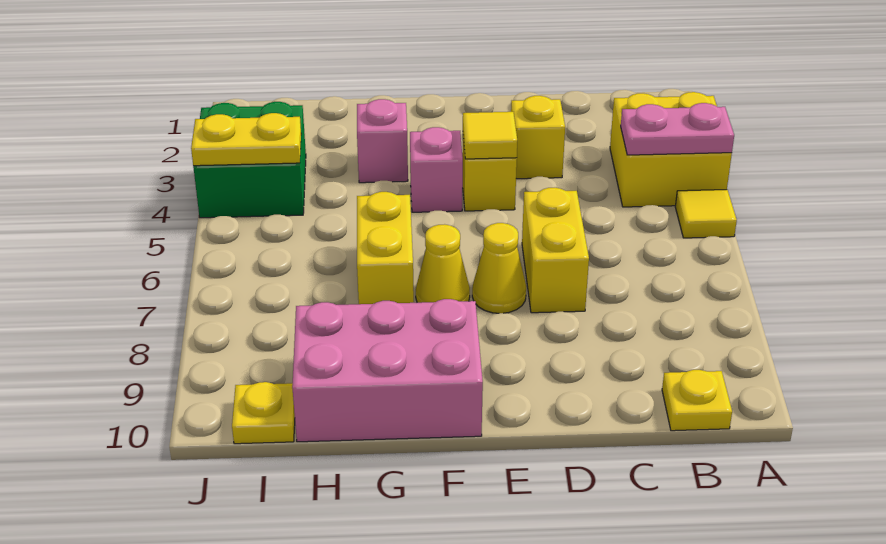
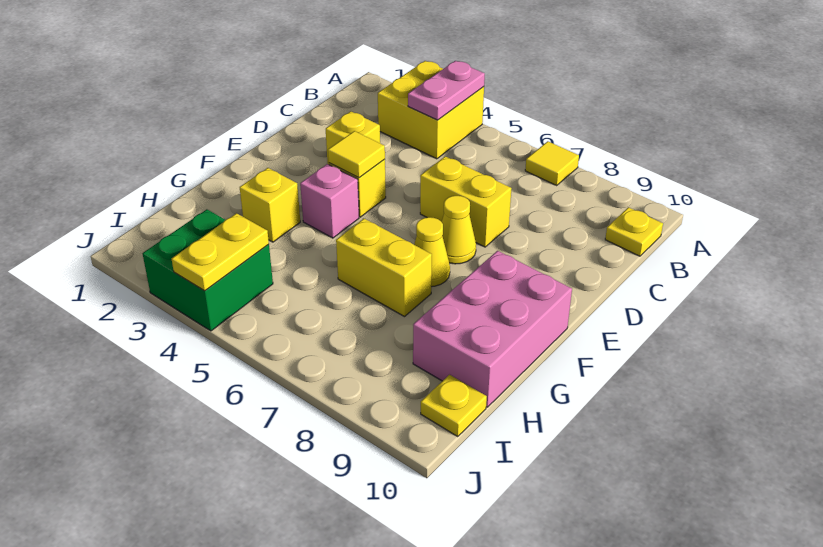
yellow 1x1 tile [675,190,737,238] -> yellow 1x1 tile moved to [525,141,579,185]
pink 1x1 brick [357,99,408,183] -> yellow 1x1 brick [240,168,300,242]

